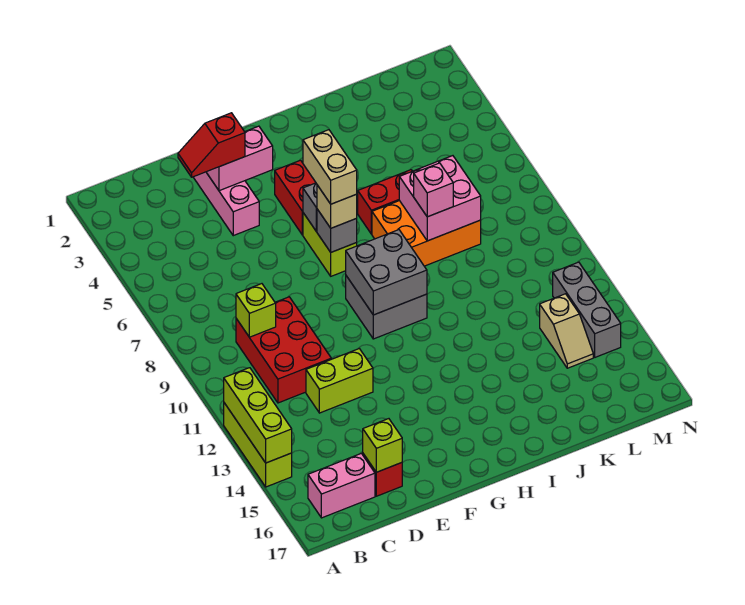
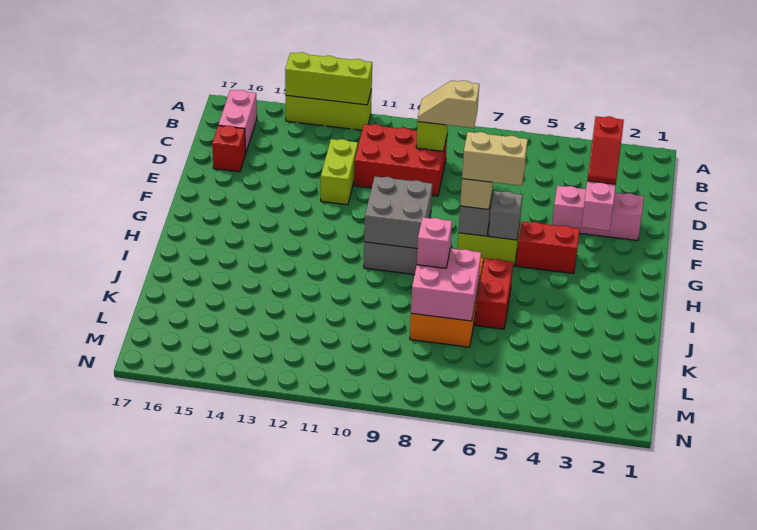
red 1x2 slope [178,113,245,177] -> red 1x2 slope turned to [587,116,624,184]
lime 1x1 brick [363,419,402,472] -> none
tan 1x2 slope [540,294,593,368] -> tan 1x2 slope moved to [418,81,479,128]
grey 1x3 brick [553,262,621,357] -> none

